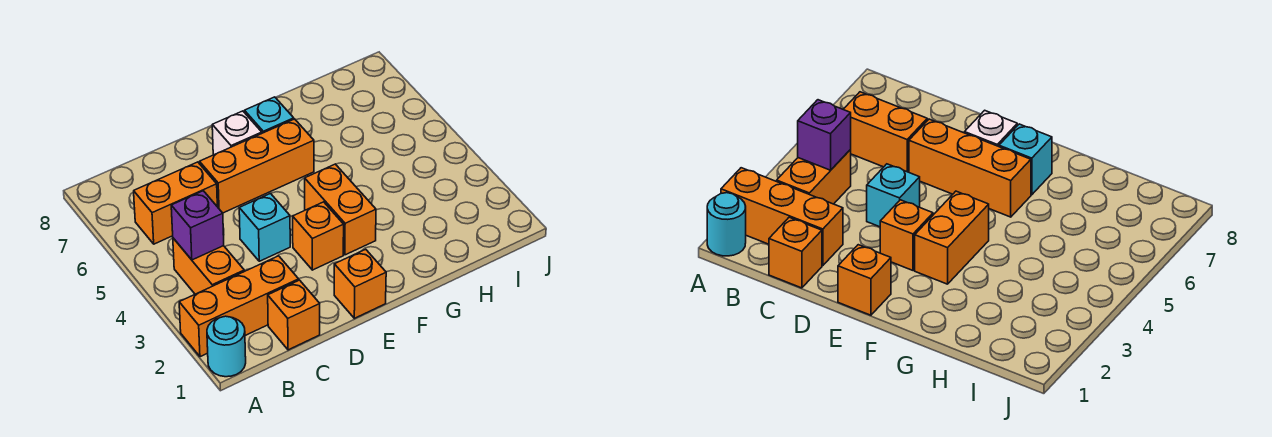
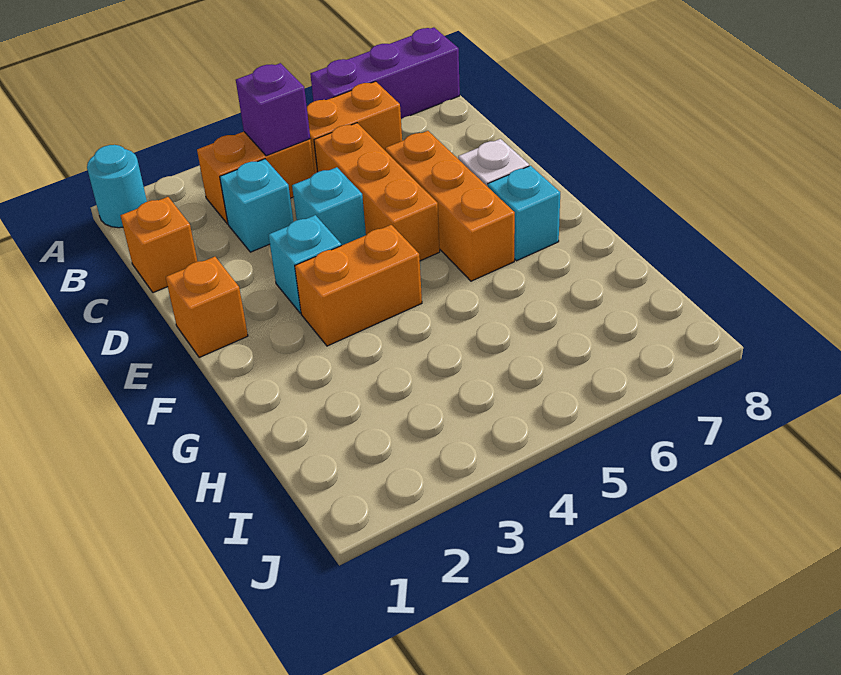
orange 1x3 brick [179,256,299,357] -> orange 1x3 brick moved to [314,123,440,261]
none -> purple 1x3 brick [310,27,460,119]
orange 1x2 brick [134,162,217,244] -> orange 1x2 brick turned to [307,81,402,174]
none -> cyan 1x1 brick [220,159,293,252]
orange 1x1 brick [293,202,344,270] -> cyan 1x1 brick [269,215,341,313]

